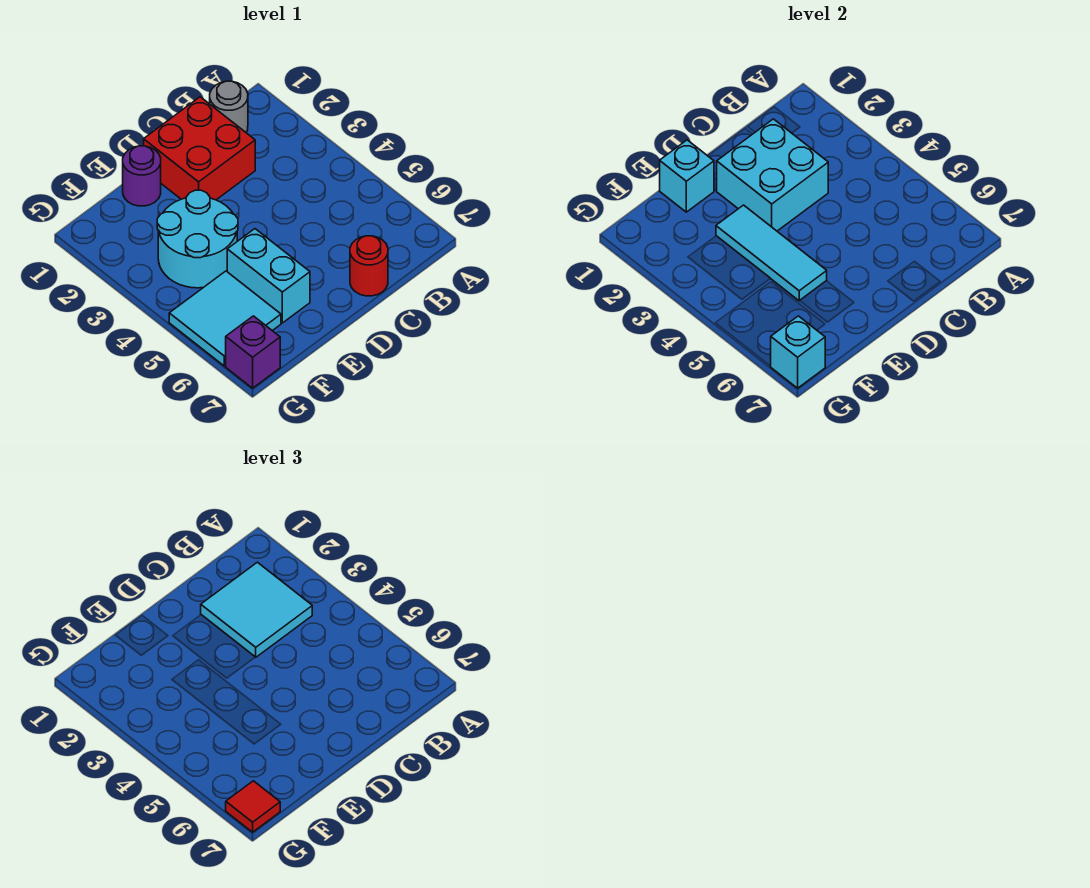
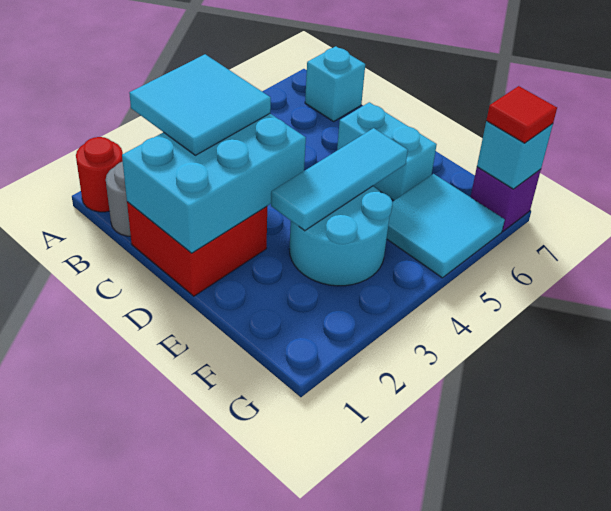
cyan 2x2 brick [717,119,828,231] -> cyan 2x3 brick [122,114,306,253]
red 1x1 round brick [350,236,388,296] -> red 1x1 round brick moved to [76,137,123,212]
purple 1x1 round brick [123,146,161,206] -> none
cyan 1x1 brick [660,140,714,212] -> cyan 1x1 brick moved to [305,46,365,121]
cyan 1x2 brick [227,229,310,323] -> cyan 1x2 brick turned to [337,102,437,201]

